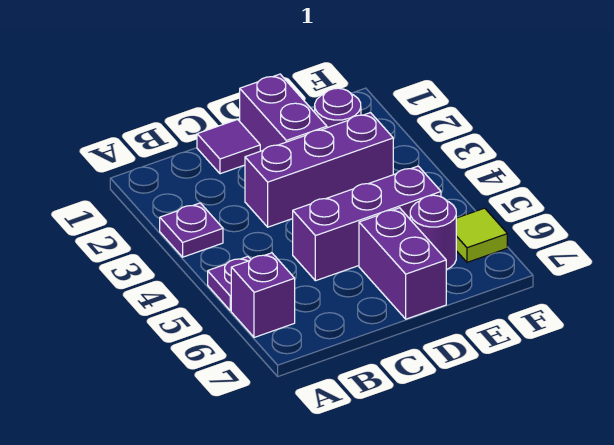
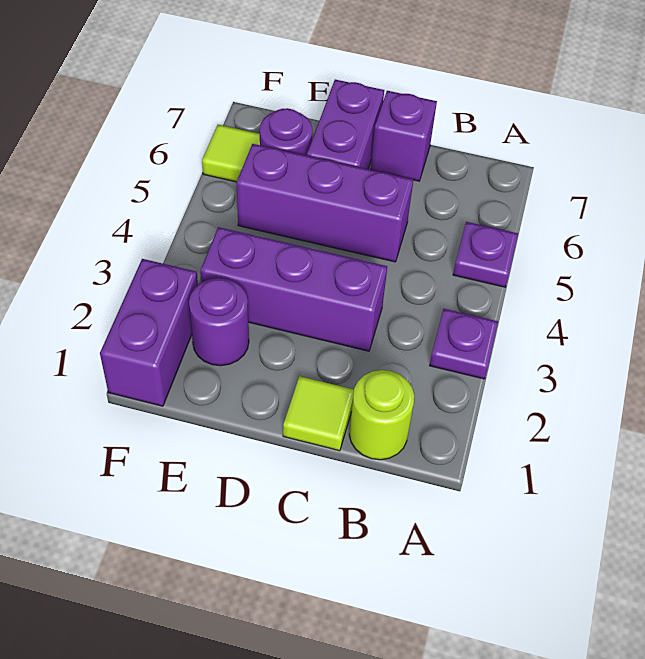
purple 1x1 brick [231,253,295,337] -> purple 1x1 brick moved to [371,91,437,181]
none -> lime 1x1 round brick [349,370,414,460]
purple 1x1 tile [197,120,260,174] -> lime 1x1 tile [283,376,354,451]
purple 1x2 brick [240,74,327,151] -> purple 1x2 brick moved to [100,259,198,406]

